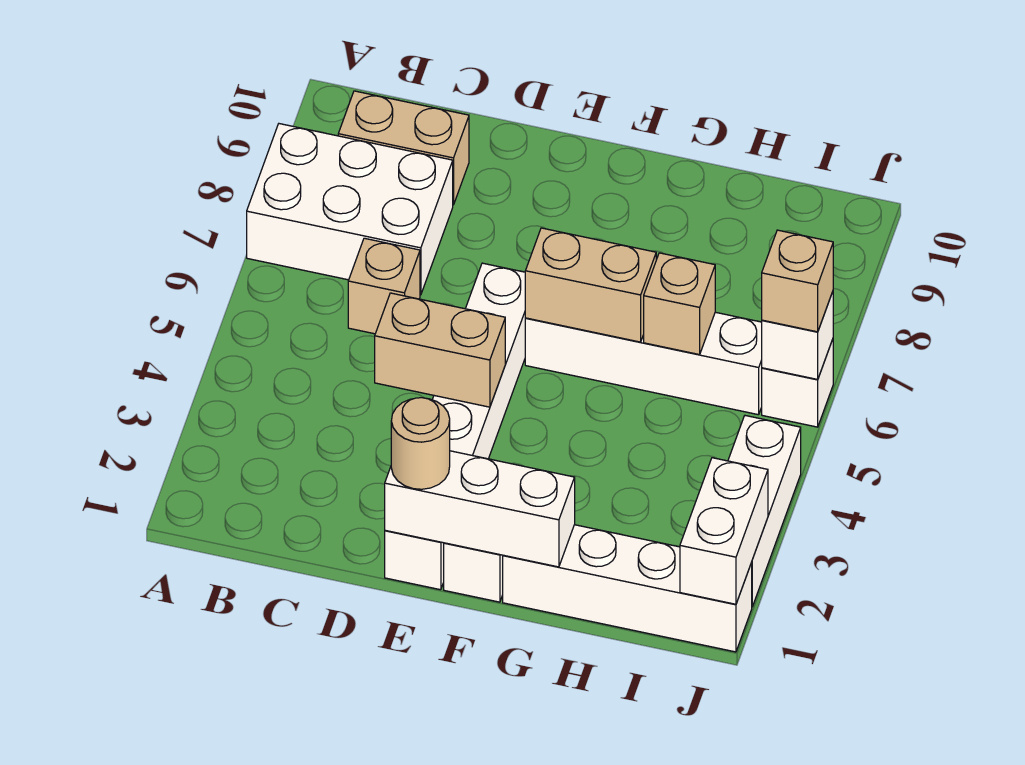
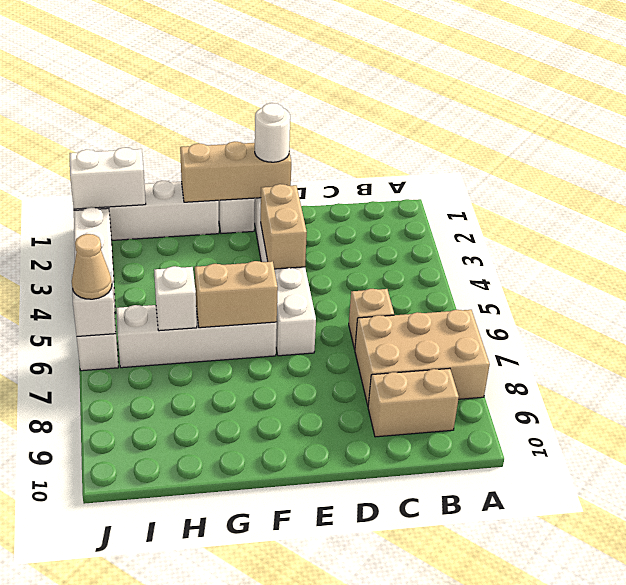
white 2x3 brick [247,124,453,295] -> tan 2x3 brick [355,310,490,405]
tan 1x2 brick [375,293,505,407] -> tan 1x2 brick turned to [261,184,307,269]
white 1x3 brick [385,451,575,567] -> tan 1x3 brick [180,141,291,202]
tan 1x1 round brick [391,398,450,489] -> white 1x1 round brick [255,103,290,162]
tan 1x1 brick [644,253,715,355] -> white 1x1 brick [154,266,197,331]
white 1x2 brick [680,458,768,604] -> white 1x2 brick turned to [70,148,146,209]
tan 1x1 brick [762,230,833,332] -> tan 1x1 cone [72,234,112,299]

